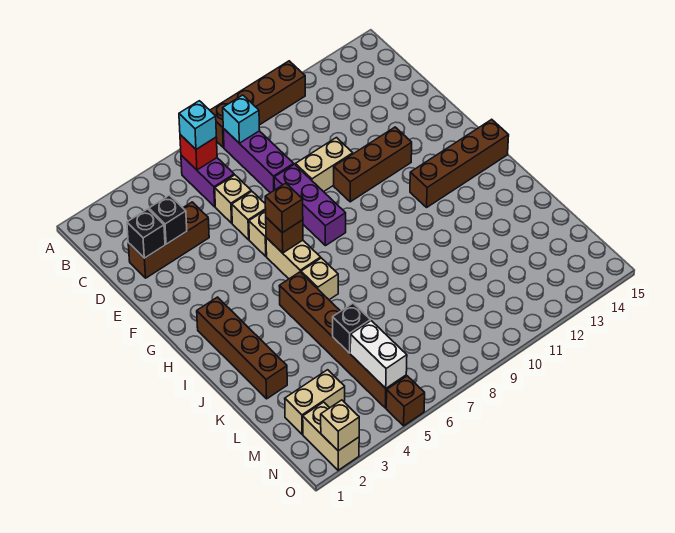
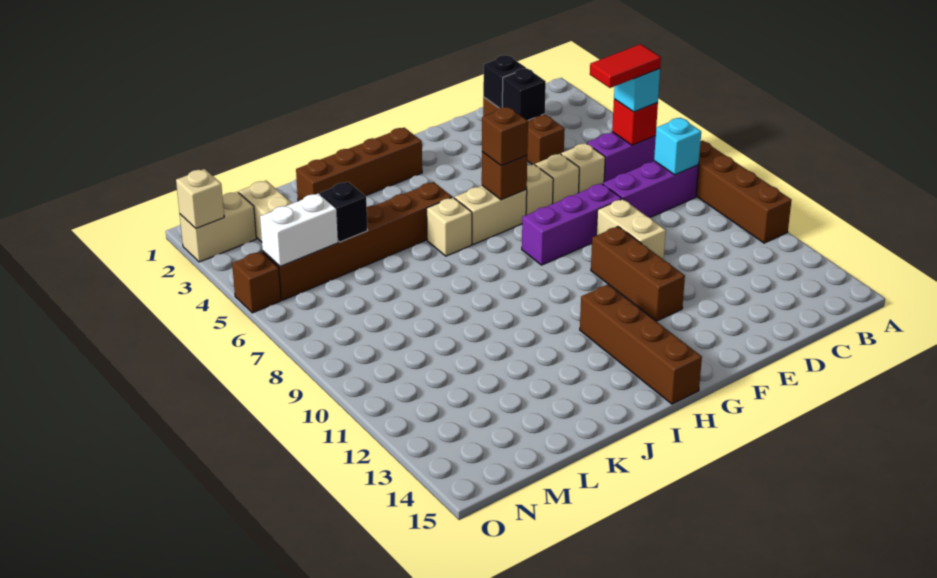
none -> red 1x2 tile [590,44,661,88]

